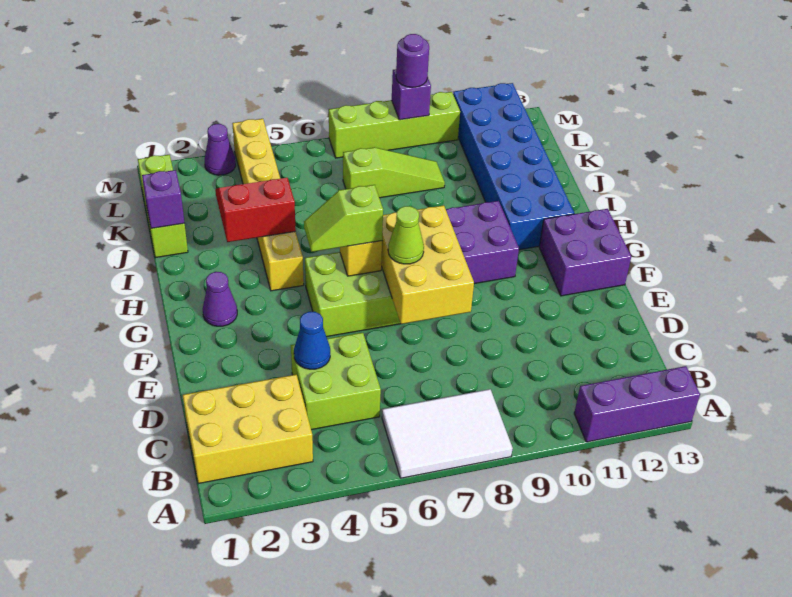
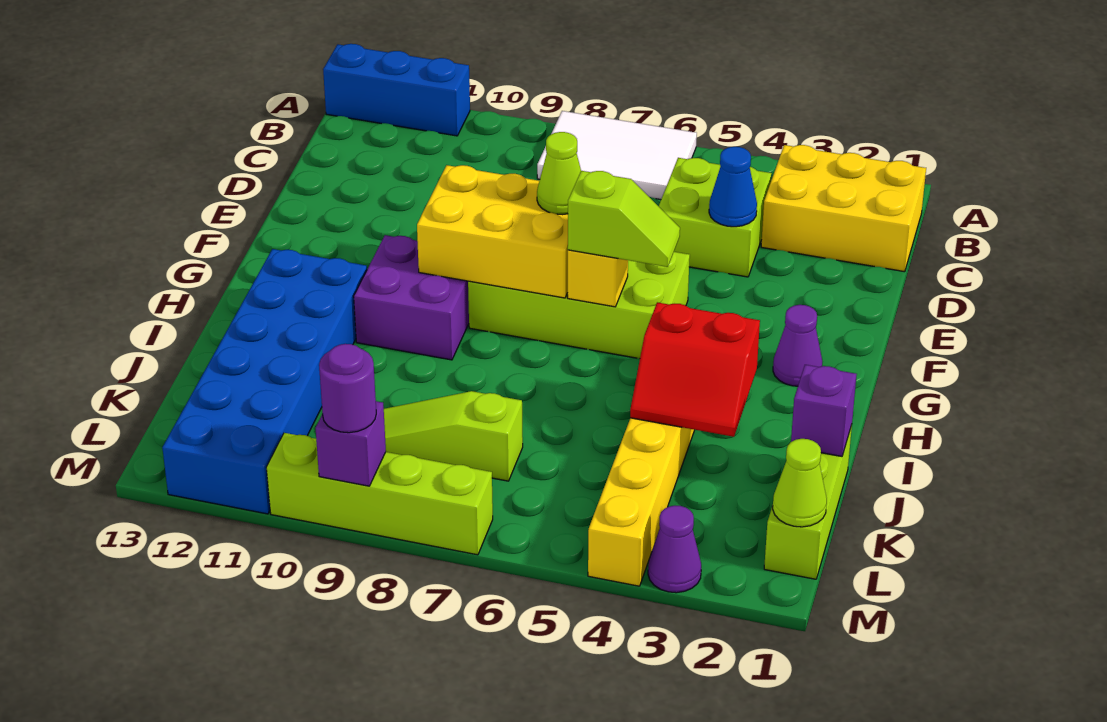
purple 1x3 brick [574,366,700,442] -> blue 1x3 brick [323,44,470,136]
yellow 2x3 brick [381,205,474,324] -> yellow 2x3 brick turned to [417,165,568,298]
purple 2x2 brick [539,209,631,296] -> none
none -> lime 1x1 cone [773,439,827,527]

